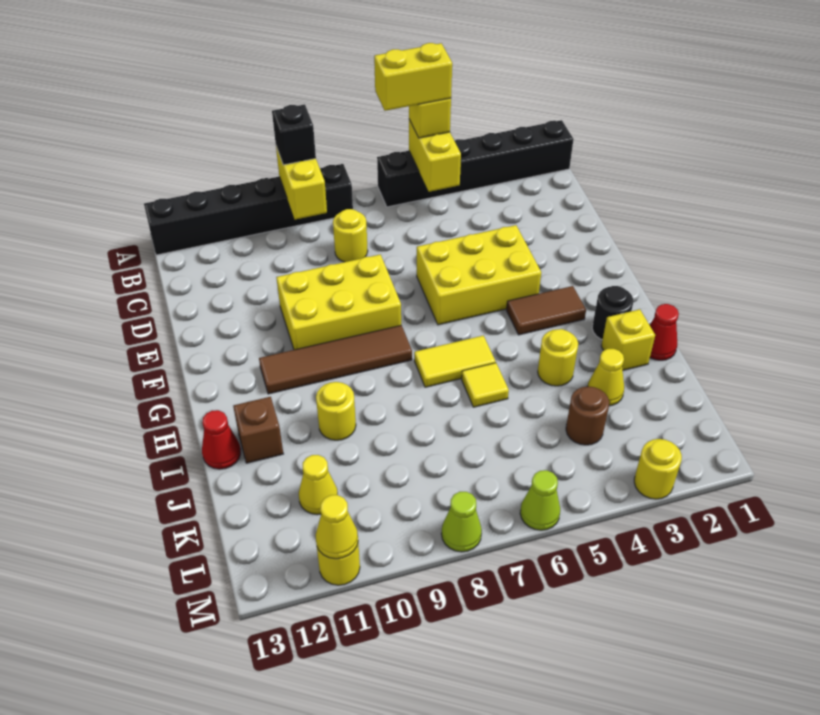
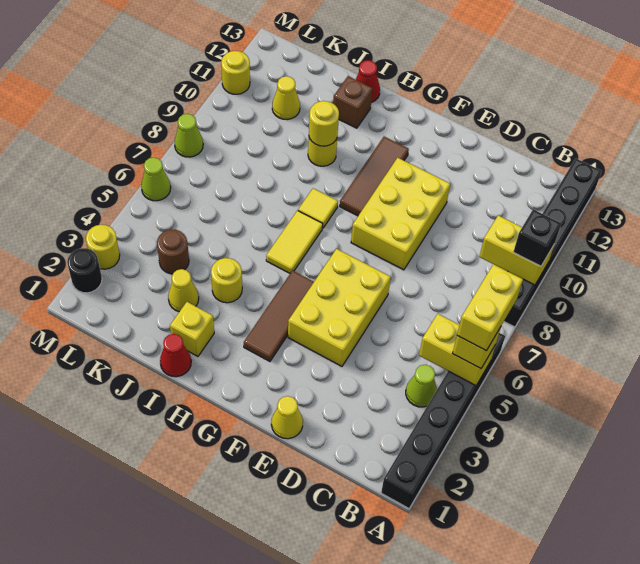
none -> lime 1x1 cone [406,365,437,407]
yellow 1x1 round brick [333,209,368,262] -> yellow 1x1 round brick moved to [309,101,339,146]
brown 1x2 tile [506,286,586,335] -> brown 1x3 tile [244,271,314,361]
brown 1x4 tile [259,325,412,394] -> brown 1x3 tile [340,137,409,216]
black 1x1 round brick [592,286,633,340] -> black 1x1 round brick moved to [67,248,102,293]
yellow 1x1 tile [462,363,509,407] -> yellow 1x1 tile moved to [298,188,338,228]
yellow 1x1 cone [315,495,358,559] -> yellow 1x1 cone moved to [271,396,303,439]

